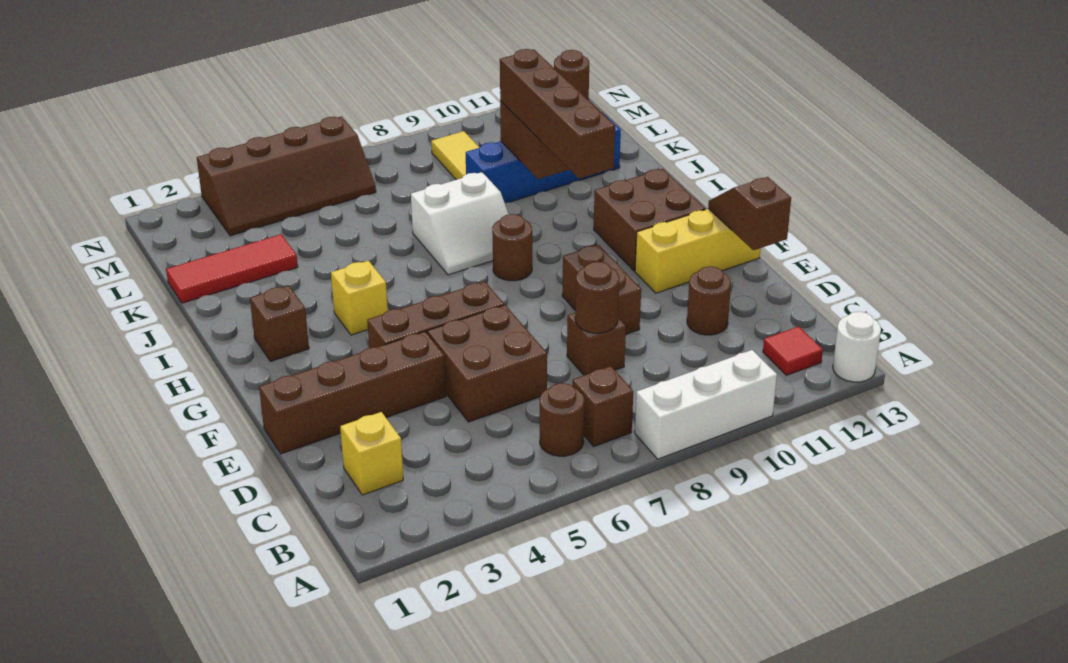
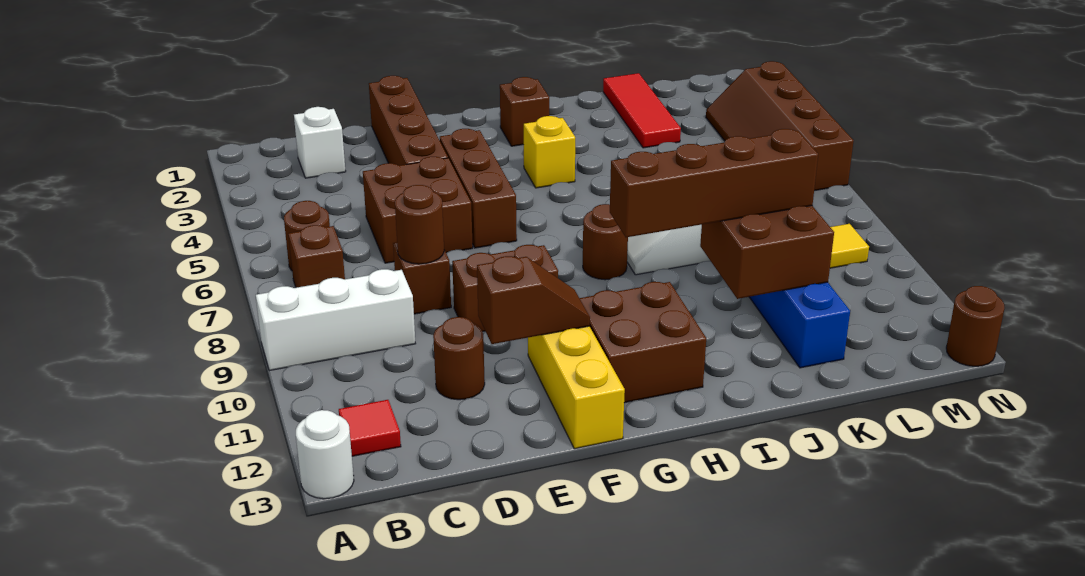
white 1x3 brick [635,350,777,459] -> white 1x3 brick turned to [256,269,416,371]
yellow 1x1 brick [340,412,403,495] -> white 1x1 brick [294,107,346,178]
brown 1x2 slope [708,177,791,250] -> brown 1x2 slope moved to [477,256,590,344]

